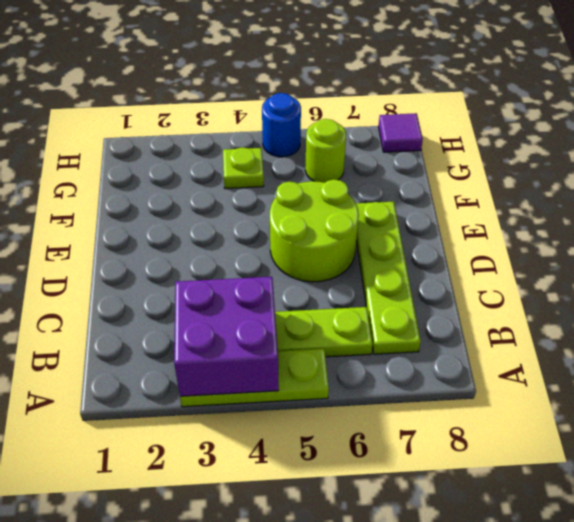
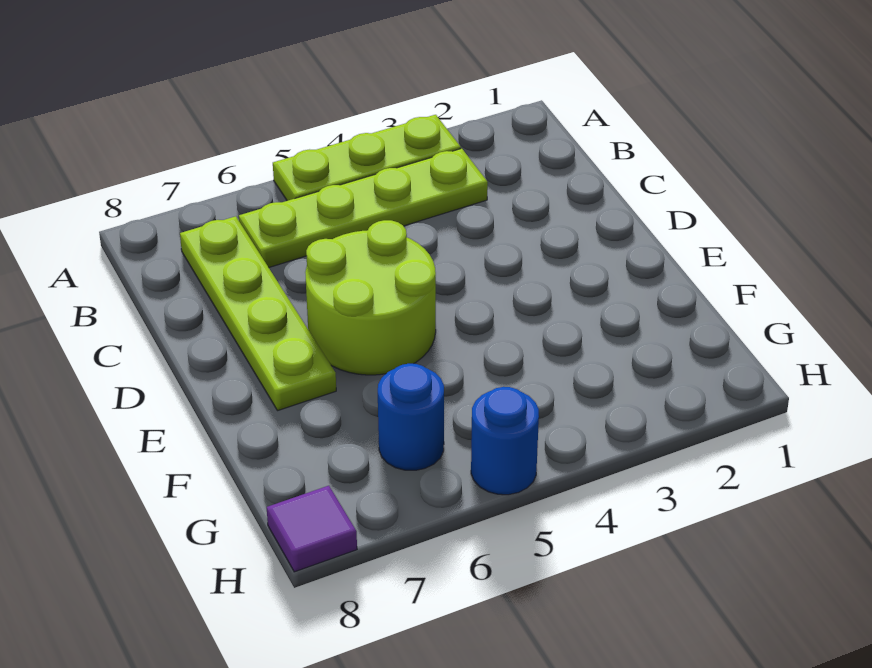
purple 2x2 brick [174,277,279,396] -> none
lime 1x1 plate [223,147,264,189] -> none
lime 1x1 round brick [305,119,346,182] -> blue 1x1 round brick [378,364,444,470]

